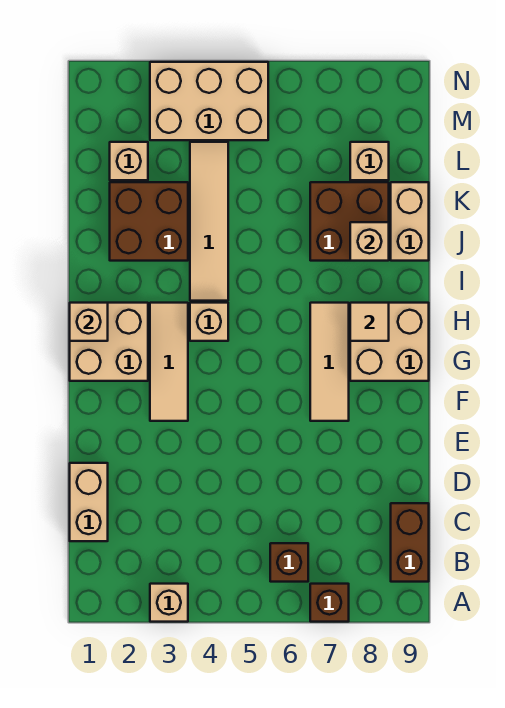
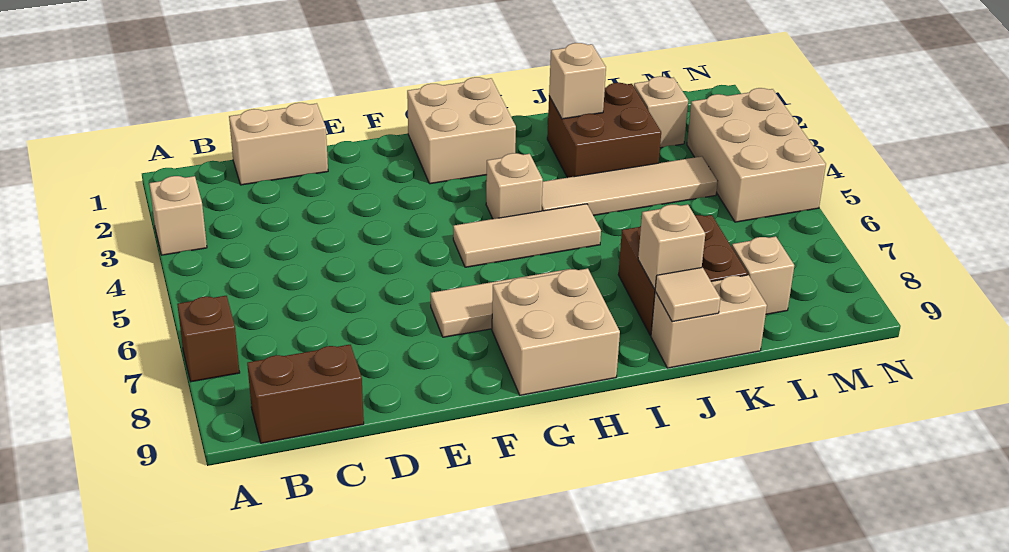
brown 1x1 brick [270,543,308,582] -> none
tan 1x3 tile [150,303,188,421] -> tan 1x3 tile moved to [453,204,601,267]
tan 1x1 brick [70,303,108,341] -> tan 1x1 brick moved to [549,43,606,119]
tan 1x1 tile [350,303,389,341] -> tan 1x1 tile moved to [655,267,720,322]

